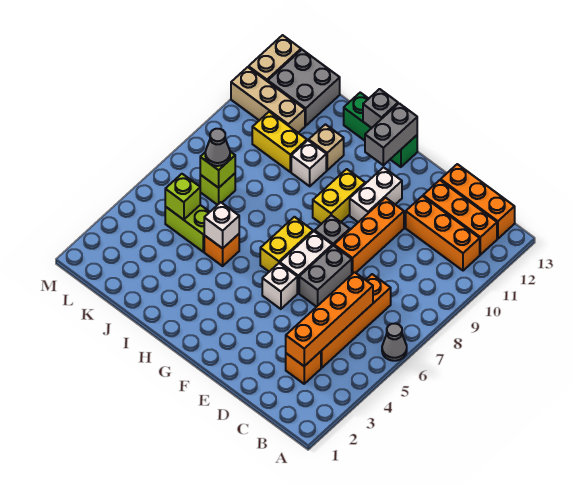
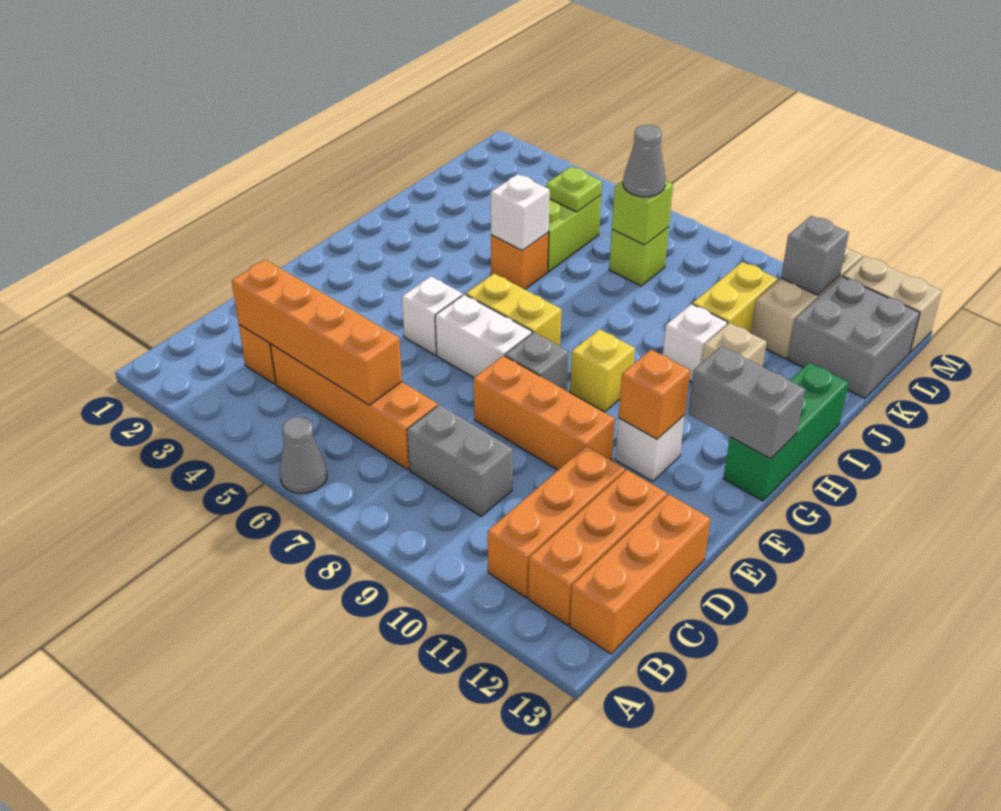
grey 1x2 brick [299,245,352,307] -> grey 1x2 brick moved to [407,405,513,516]
white 1x2 brick [350,167,402,222] -> white 1x1 brick [615,415,685,481]
none -> orange 1x1 brick [619,350,690,439]
yellow 1x2 brick [313,169,365,224] -> yellow 1x1 brick [570,329,635,412]
grey 1x1 brick [363,89,398,128] -> grey 1x1 brick moved to [781,216,849,295]
lime 1x1 brick [165,174,200,220] -> lime 1x1 plate [546,167,602,212]

